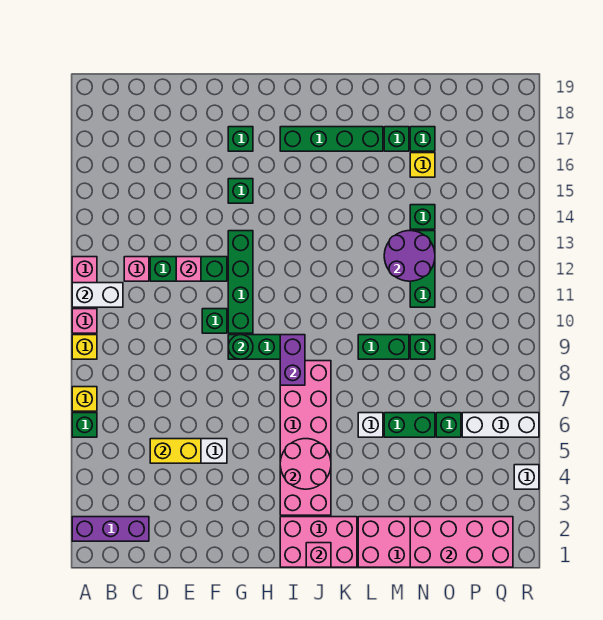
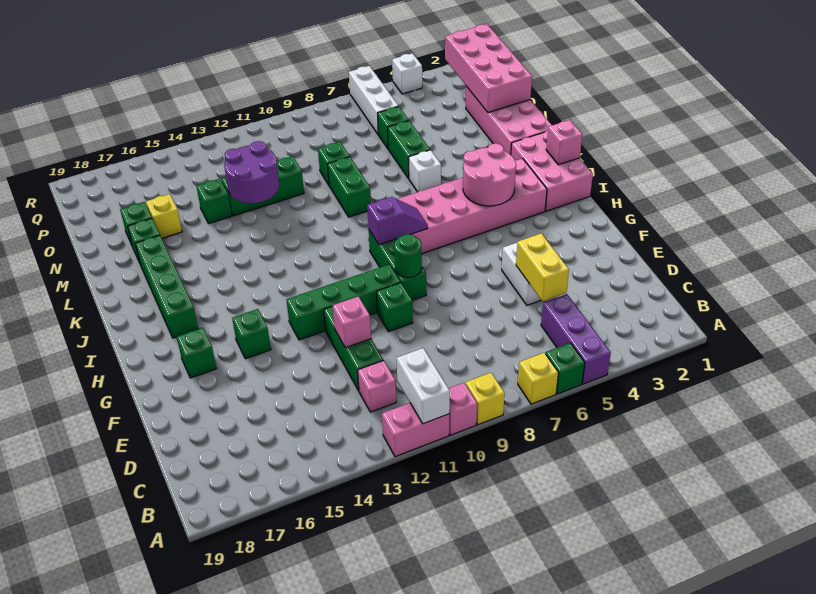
purple 1x3 brick [72,517,149,541] -> purple 1x3 brick moved to [541,294,611,384]
purple 1x2 brick [280,335,305,385] -> purple 1x2 slope [367,197,428,245]

